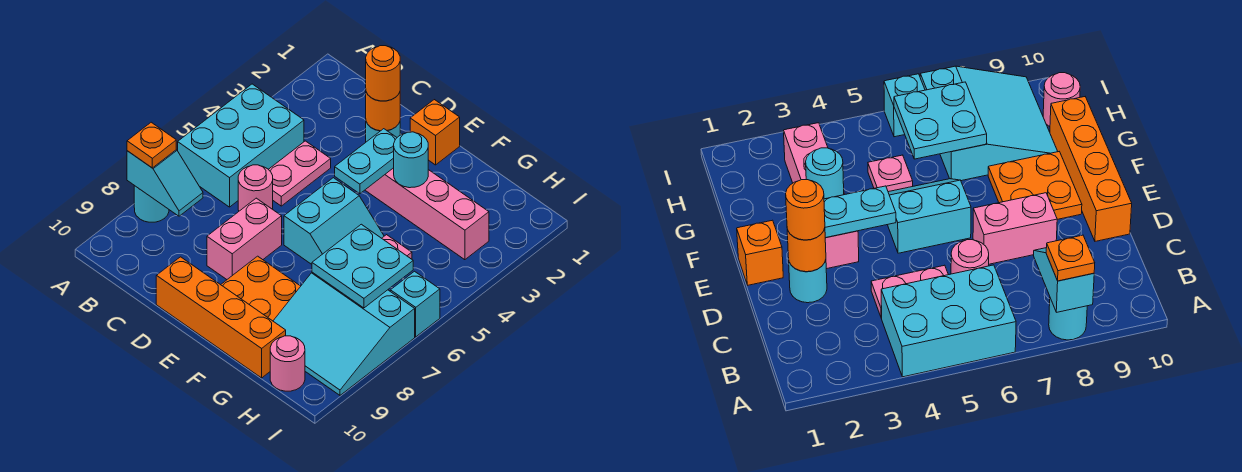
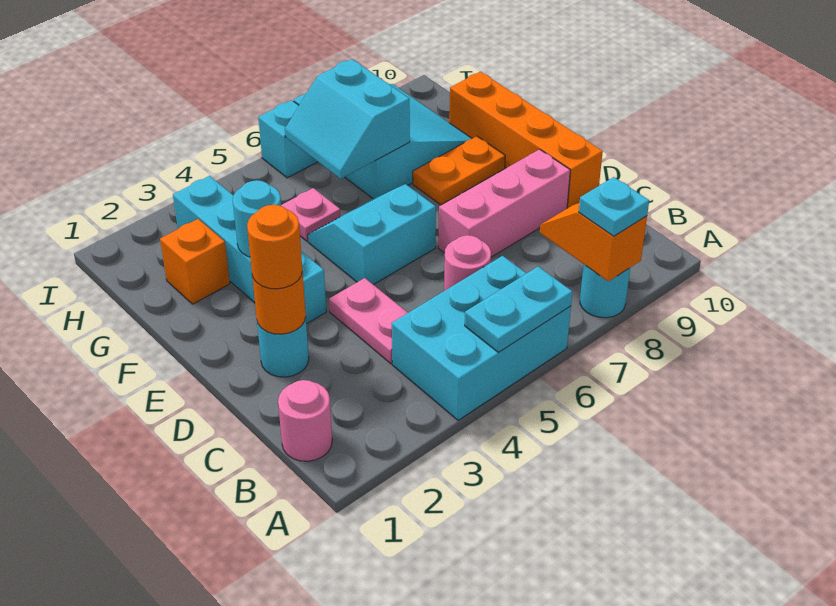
cyan 1x2 slope [127,150,203,216] -> orange 1x2 slope [540,203,647,281]
orange 1x1 plate [127,122,176,168] -> cyan 1x1 plate [579,177,649,236]
pink 1x2 plate [268,141,331,206] -> pink 1x2 plate turned to [329,278,408,364]
pink 1x2 brick [207,198,282,279] -> pink 1x3 brick [438,149,570,257]
orange 1x1 brick [410,100,460,165] -> orange 1x1 brick moved to [160,219,230,304]
pink 1x4 brick [365,168,489,260] -> cyan 1x4 brick [173,176,326,324]
cyan 1x2 plate [335,129,397,194] -> cyan 1x2 plate moved to [465,266,572,352]
orange 2x2 plate [221,256,301,321] -> orange 1x2 plate [413,136,505,205]
cyan 2x2 plate [312,224,413,308] -> cyan 2x2 slope [285,59,410,179]
pink 1x1 round brick [270,336,305,391] -> pink 1x1 round brick moved to [278,380,332,461]

